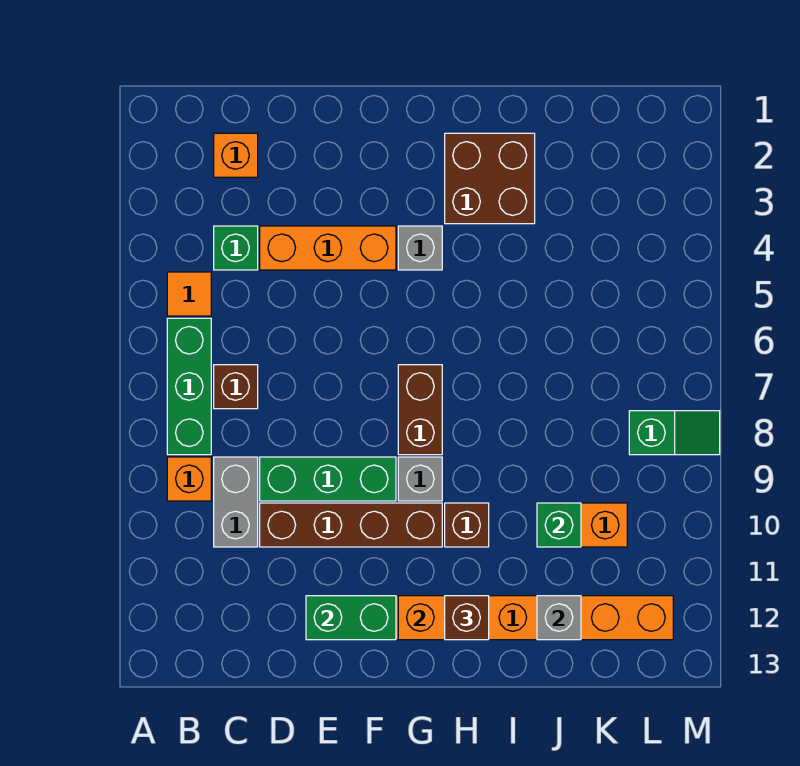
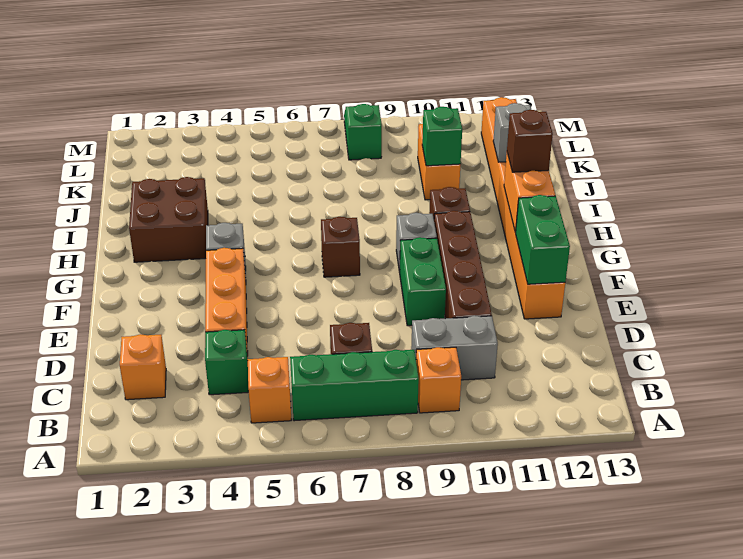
orange 1x1 tile [167,272,211,316] -> orange 1x1 brick [247,357,291,423]
green 1x3 brick [260,457,396,501] -> green 1x2 brick [400,237,446,326]
brown 1x2 brick [398,365,442,455] -> brown 1x1 brick [321,217,360,277]

